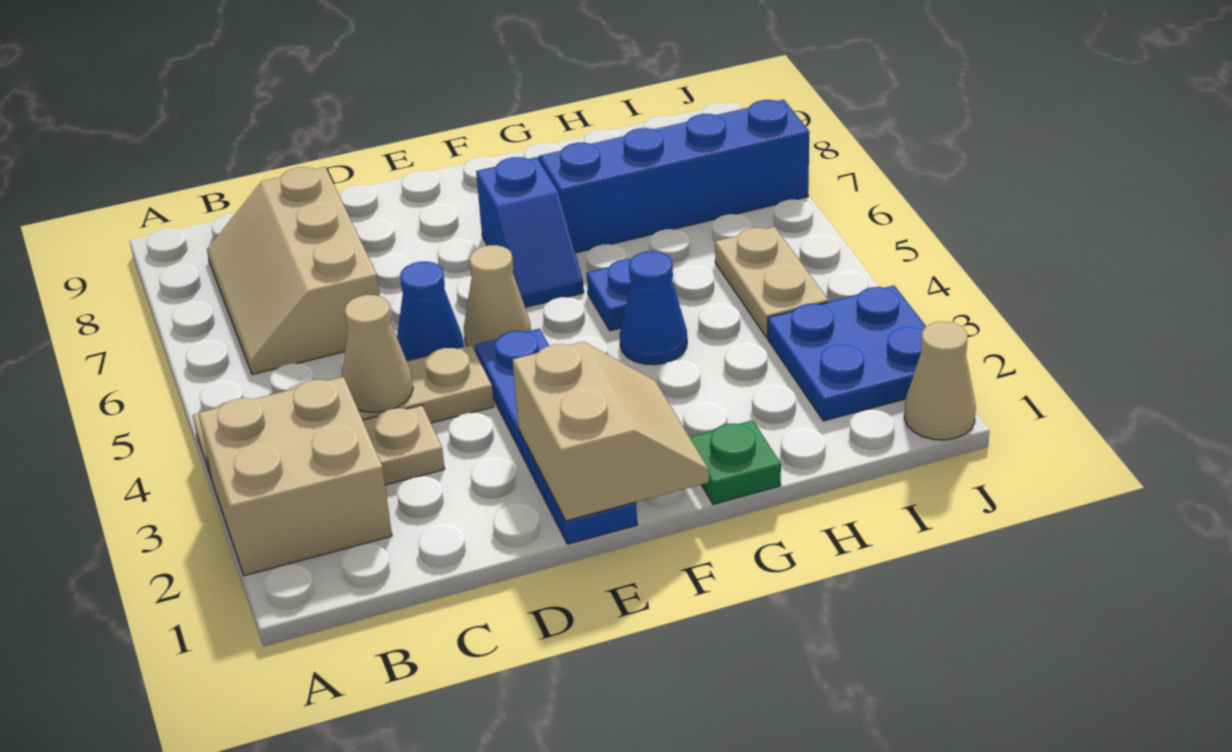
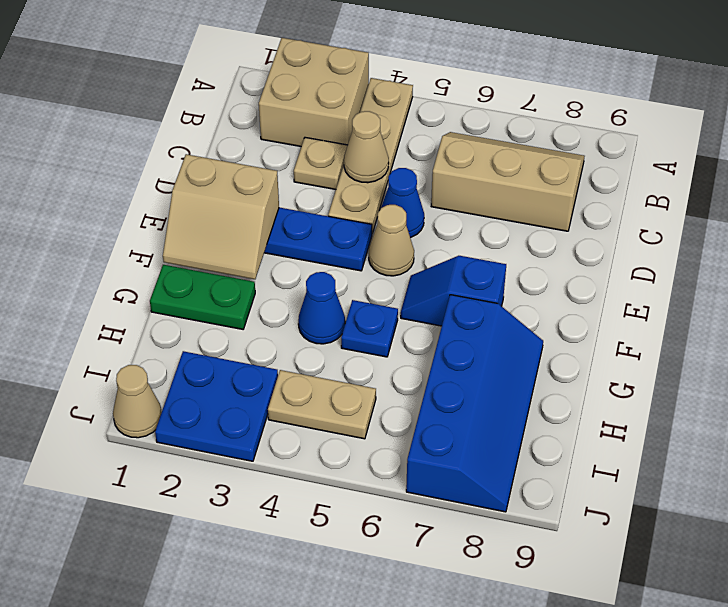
green 1x1 plate [690,420,781,504] -> green 1x2 plate [150,265,255,329]

